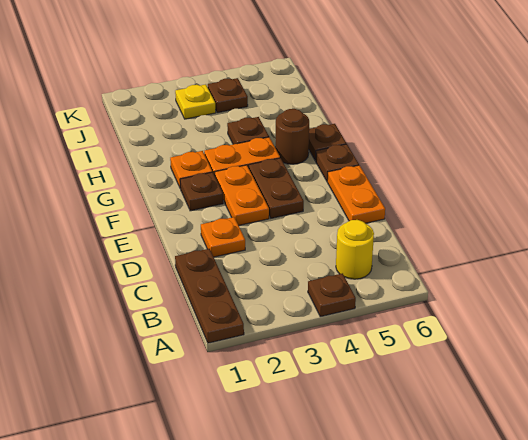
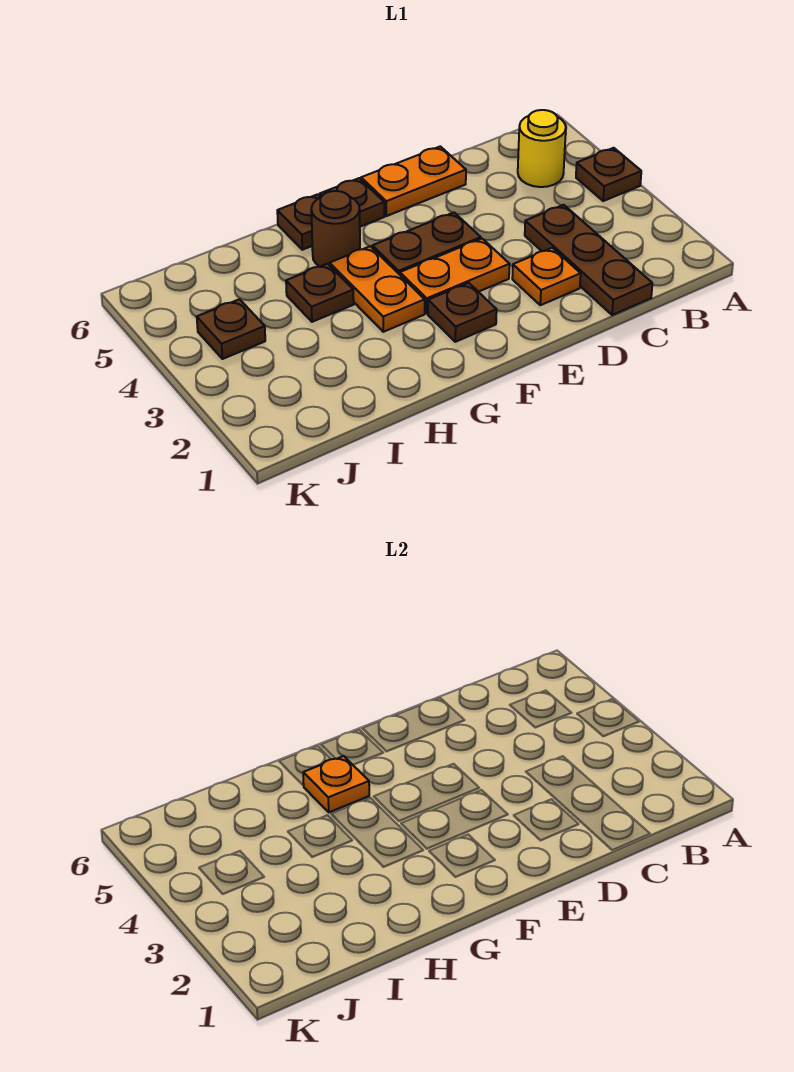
brown 1x3 plate [175,249,244,343] -> brown 1x3 plate turned to [525,205,652,315]
orange 1x1 plate [170,151,212,189] -> orange 1x1 plate moved to [303,756,369,812]
yellow 1x1 plate [175,84,216,119] -> none

